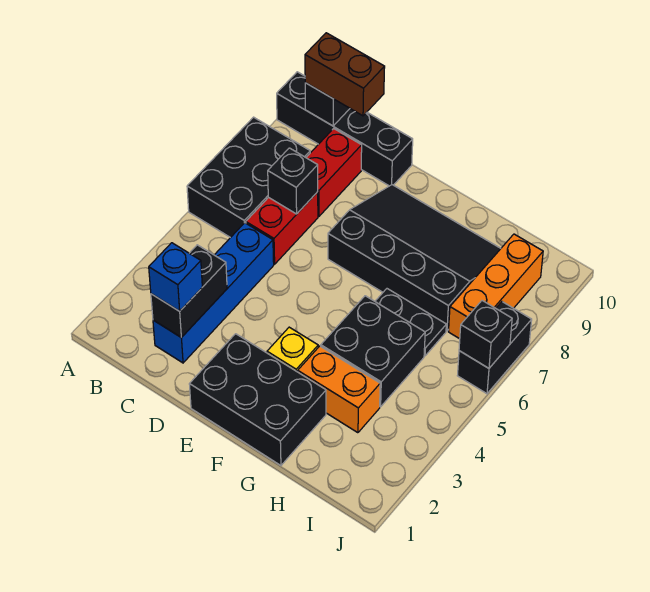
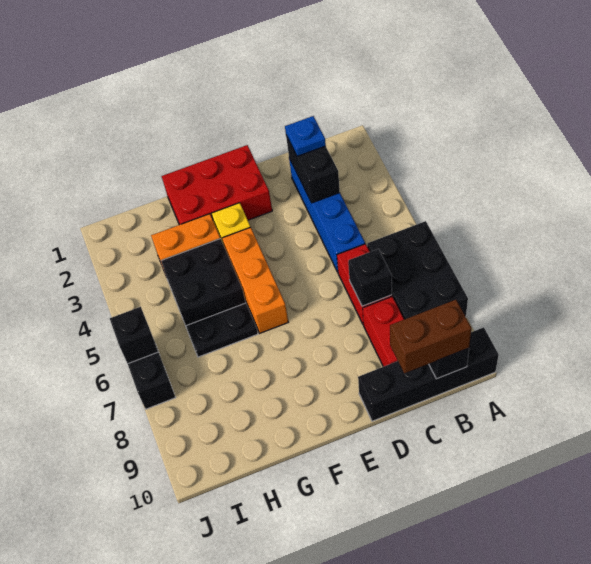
blue 1x1 brick [149,243,202,311] -> blue 1x1 plate [285,116,326,156]
black 2x3 brick [189,334,326,465] -> red 2x3 brick [162,145,272,225]
black 3x4 slope [328,185,501,331] -> none
orange 1x3 brick [449,234,543,339] -> orange 1x3 brick moved to [222,227,288,333]

